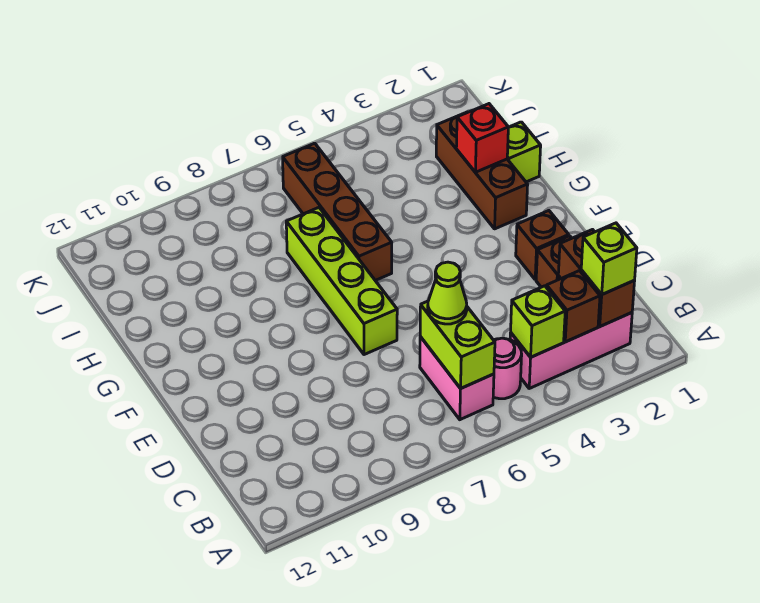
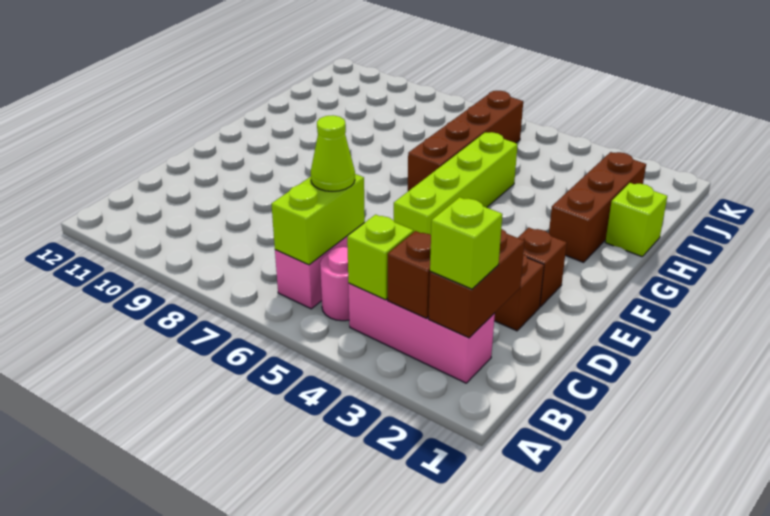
lime 1x4 brick [286,208,397,355] -> lime 1x4 brick moved to [394,132,518,235]
red 1x1 brick [456,104,508,172] -> none

